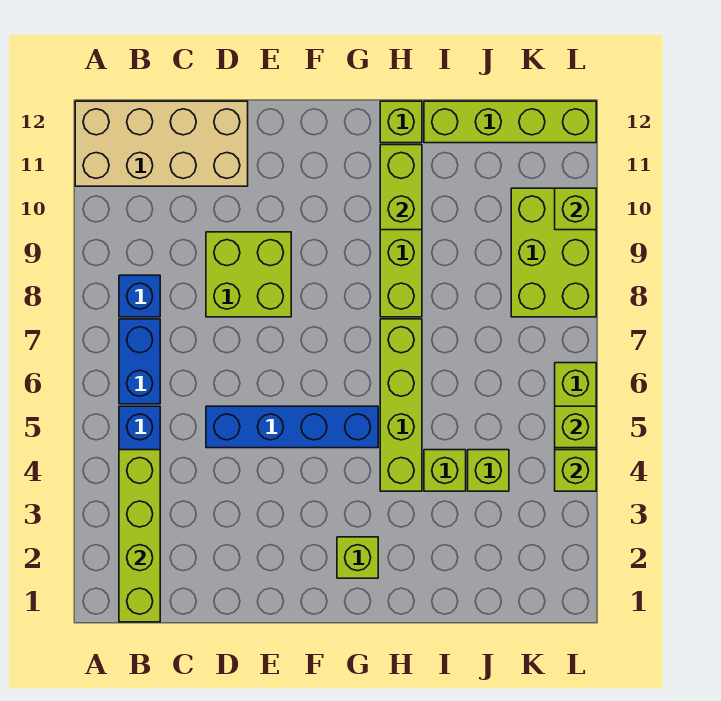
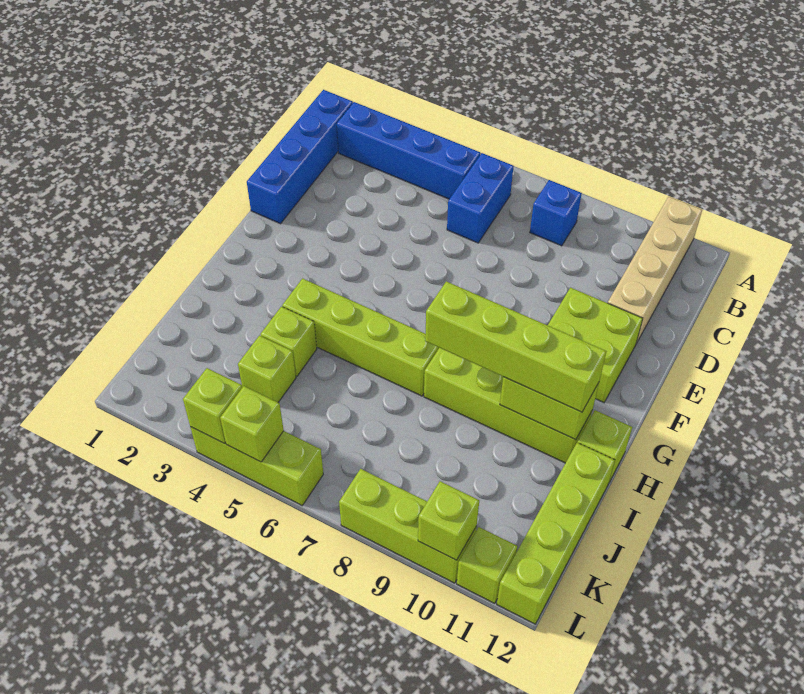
tan 2x4 brick [75,101,248,186] -> tan 1x4 brick [608,197,702,344]
lime 1x4 brick [119,450,160,622] -> lime 1x4 brick moved to [425,281,606,412]
blue 1x2 brick [119,319,160,404] -> blue 1x2 brick turned to [447,153,514,243]
blue 1x4 brick [206,406,378,448] -> blue 1x4 brick moved to [247,90,353,224]
lime 2x2 brick [206,232,291,317] -> lime 2x2 brick moved to [548,288,643,403]
lime 1x1 brick [337,537,378,578] -> lime 1x1 brick moved to [457,527,517,603]
lime 2x3 brick [511,188,596,317] -> lime 1x3 brick [339,469,477,583]

